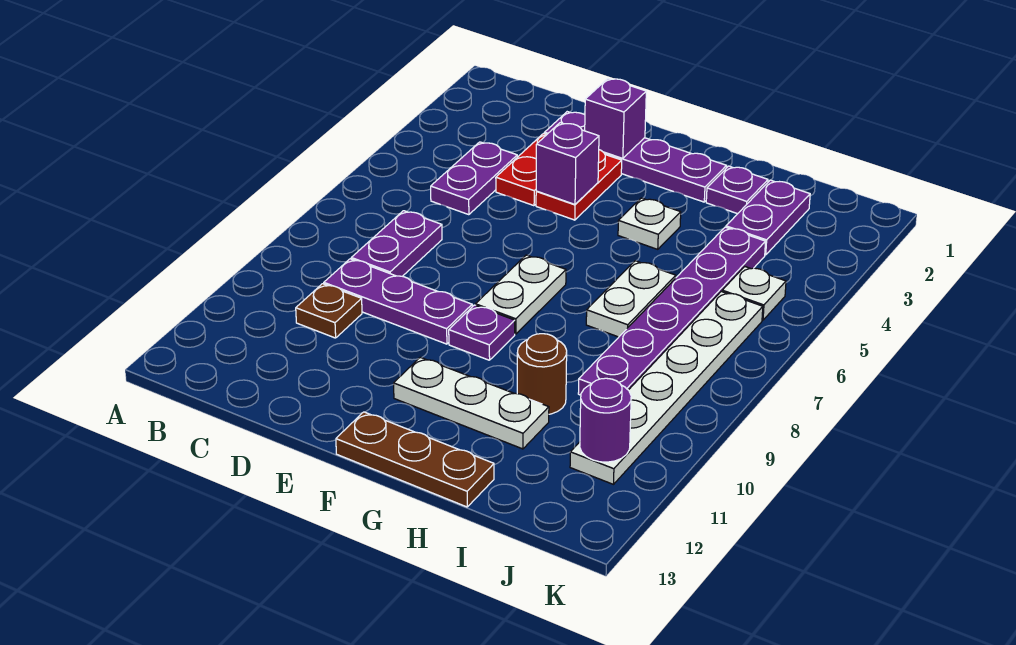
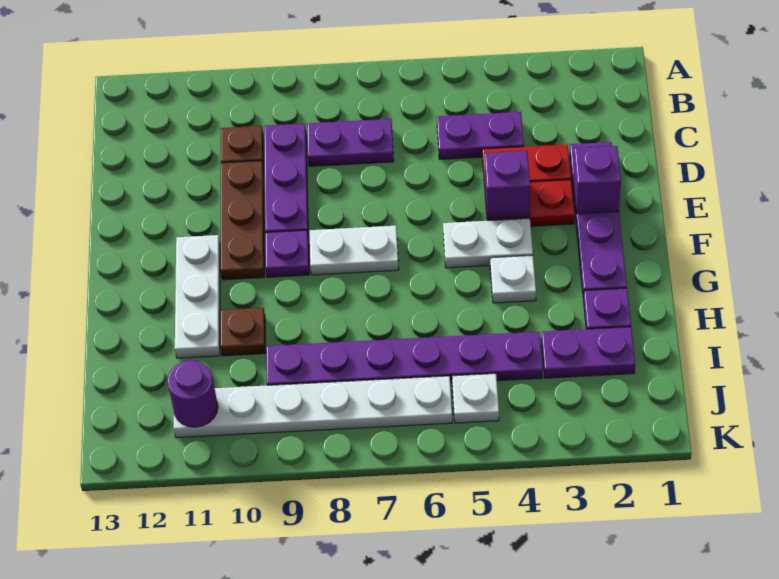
brown 1x3 plate [336,412,494,507] -> brown 1x3 plate moved to [221,161,265,280]
white 1x2 plate [586,261,676,337] -> white 1x2 plate moved to [443,218,533,268]
brown 1x1 round brick [517,334,567,414] -> brown 1x1 plate [220,308,266,356]

